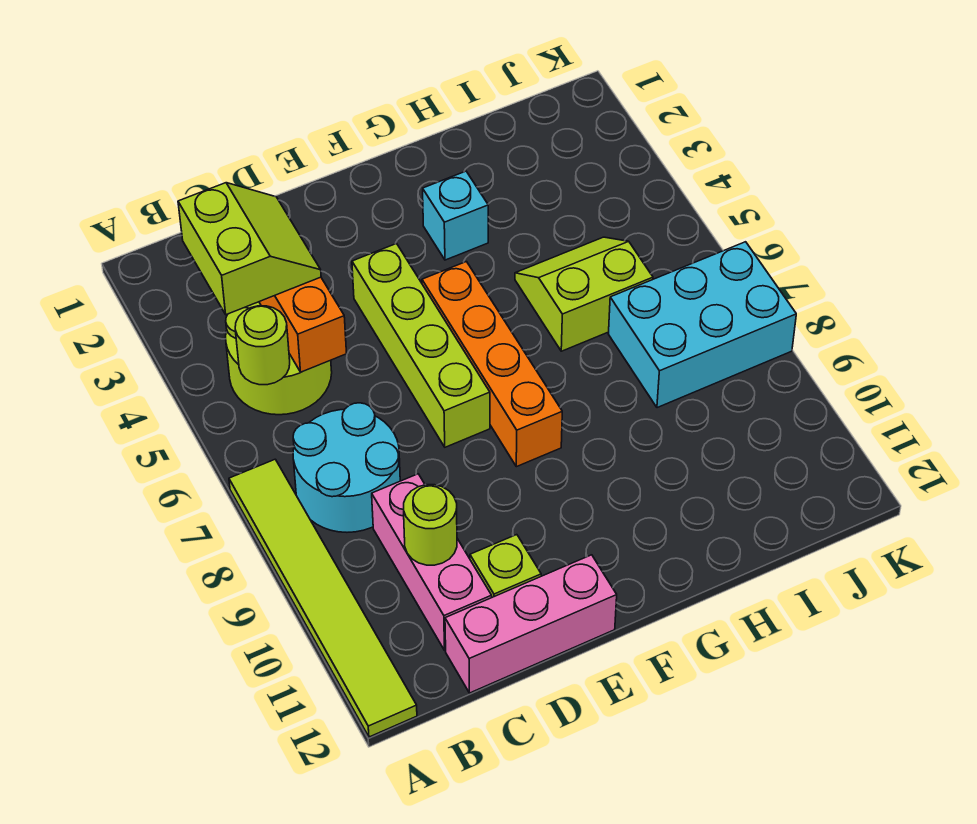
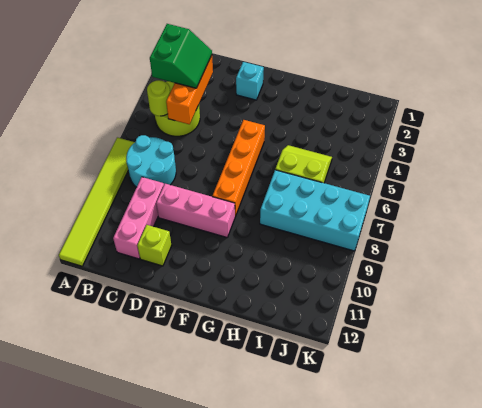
lime 2x2 slope [178,183,321,315] -> green 2x2 slope [150,24,212,88]
lime 1x1 round brick [404,485,457,565] -> none
pink 1x3 brick [445,555,617,693] -> pink 1x3 brick moved to [156,184,235,237]
lime 1x4 brick [352,244,490,447] -> none
cyan 1x1 brick [423,171,488,260] -> cyan 1x1 brick moved to [236,62,264,100]
cyan 2x3 brick [609,242,796,408] -> cyan 2x4 brick [260,170,370,251]

